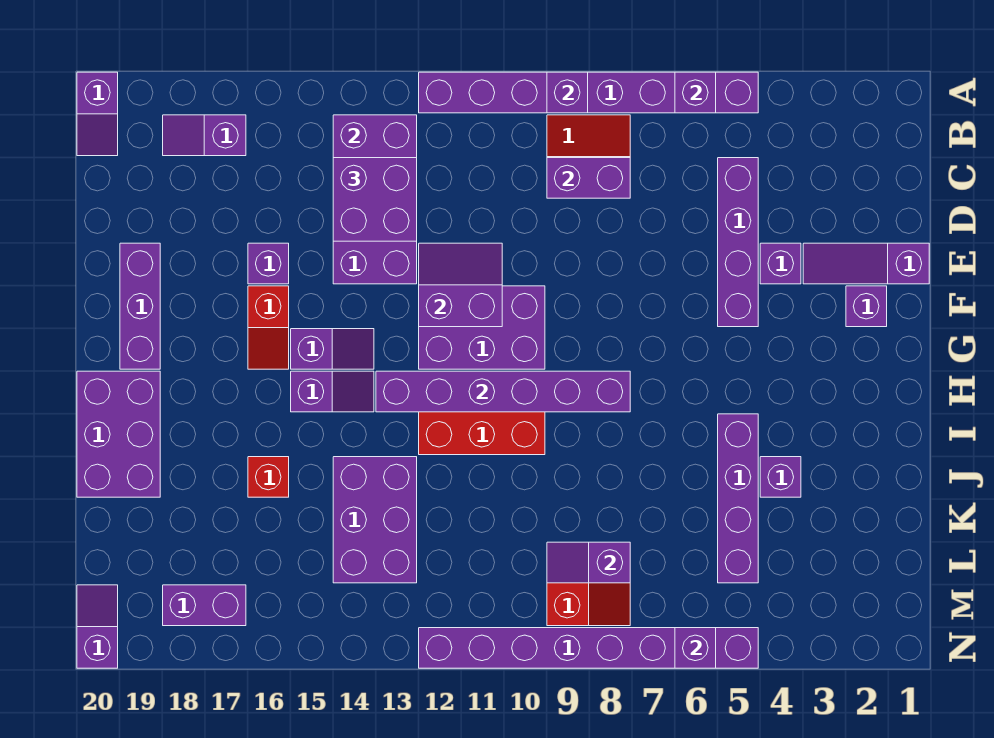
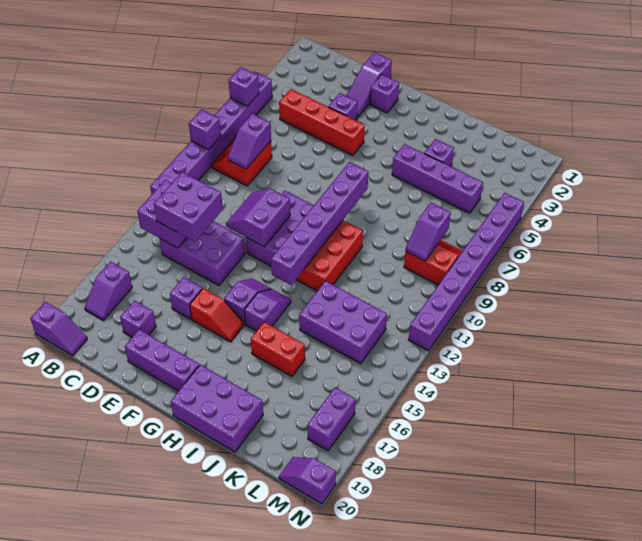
purple 1x4 brick [718,158,758,327] -> red 1x4 brick [279,89,365,156]
purple 1x2 brick [547,158,630,198] -> purple 1x2 slope [228,114,271,169]
red 1x1 brick [248,457,289,497] -> red 1x2 brick [251,322,305,376]
purple 1x1 brick [675,628,716,668] -> purple 1x1 brick moved to [120,301,156,337]

